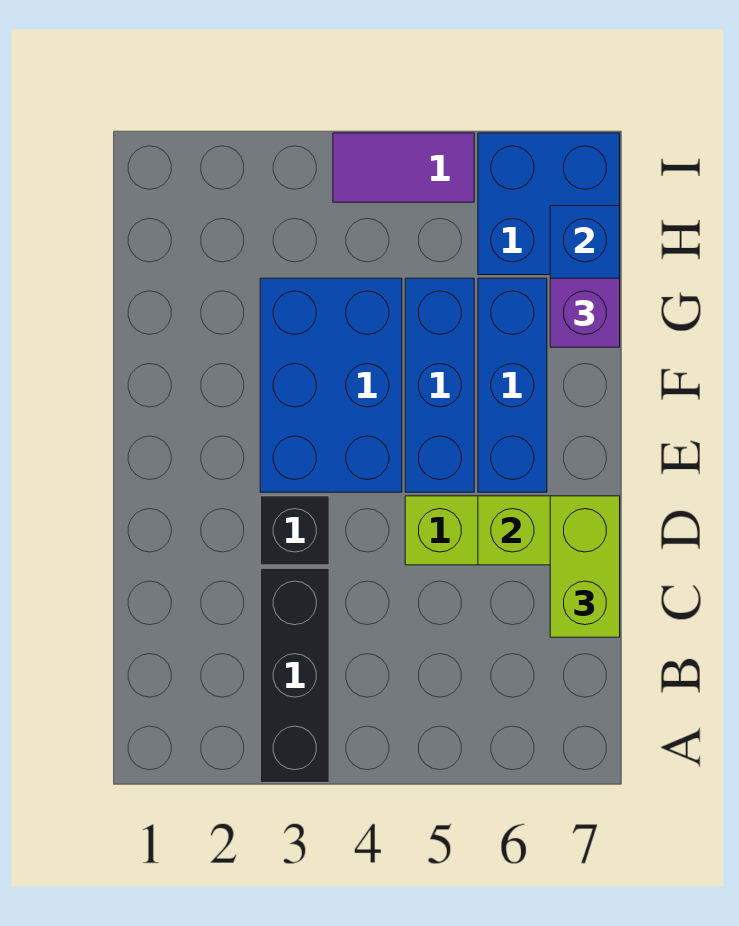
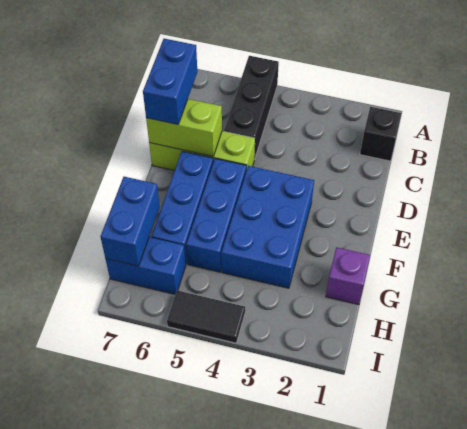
black 1x3 brick [260,568,329,783] -> black 1x3 brick moved to [224,56,279,159]
lime 1x2 brick [550,496,620,637] -> blue 1x2 brick [143,39,197,124]
black 1x1 brick [260,496,329,565] -> black 1x1 brick moved to [360,107,402,161]
purple 1x1 brick [550,278,620,347] -> purple 1x1 brick moved to [326,247,370,305]
blue 2x2 brick [478,133,620,275] -> blue 1x2 brick [106,237,186,294]
purple 1x2 tile [333,133,474,202] -> black 1x2 tile [167,291,245,343]

